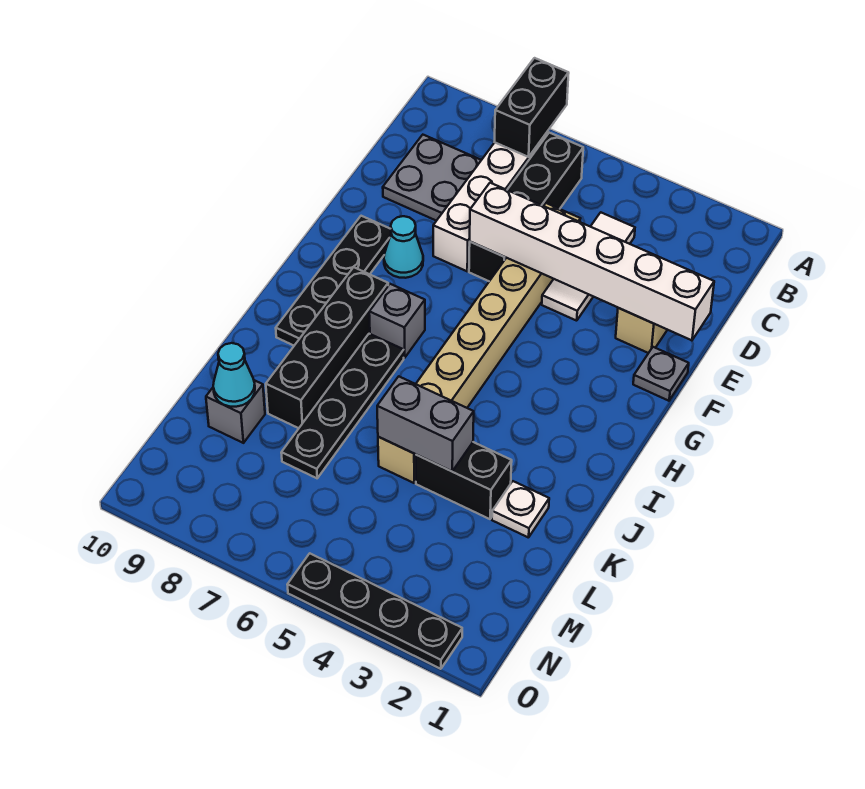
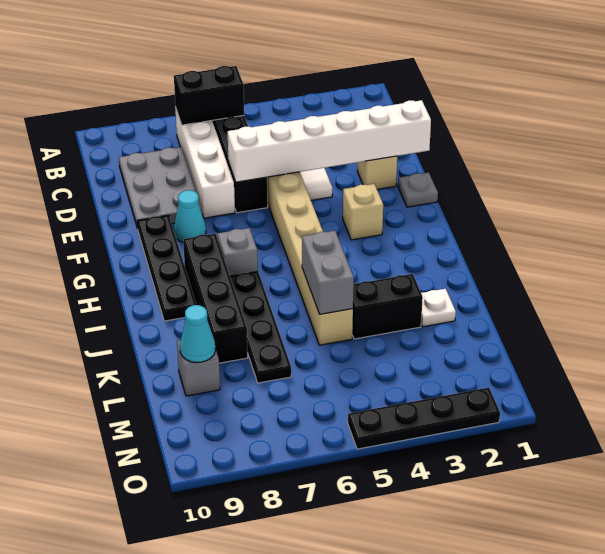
black 1x2 brick [495,58,569,157] -> black 1x2 brick turned to [174,66,244,125]
grey 2x2 plate [383,135,481,221] -> grey 2x3 plate [119,147,202,228]
none -> tan 1x1 brick [343,184,383,240]
grey 1x2 brick [377,376,474,471] -> grey 1x2 brick turned to [302,231,354,314]

